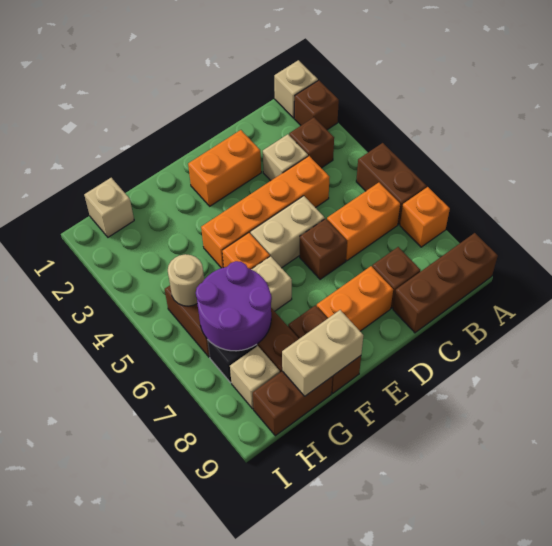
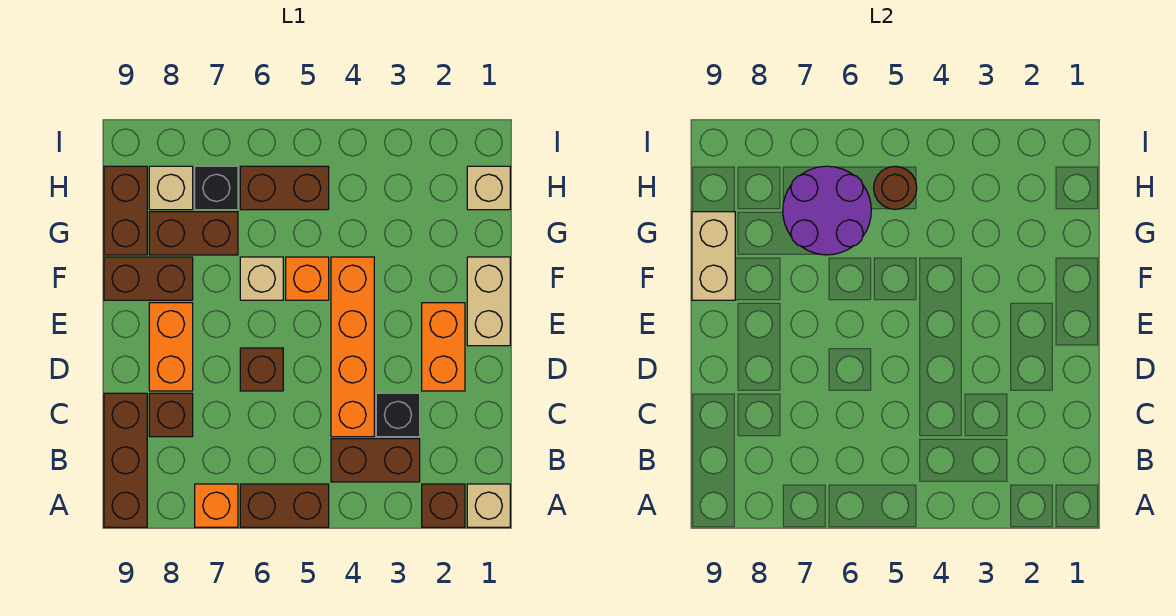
brown 1x1 brick [289,118,334,168] -> brown 1x2 brick [331,439,420,482]
orange 1x2 brick [327,183,400,261] -> none
tan 1x1 brick [263,134,308,181] -> black 1x1 brick [376,393,420,437]
tan 1x2 brick [250,196,325,268] -> tan 1x2 brick moved to [467,257,510,346]
tan 1x1 round brick [168,254,204,306] -> brown 1x1 round brick [874,166,917,209]

